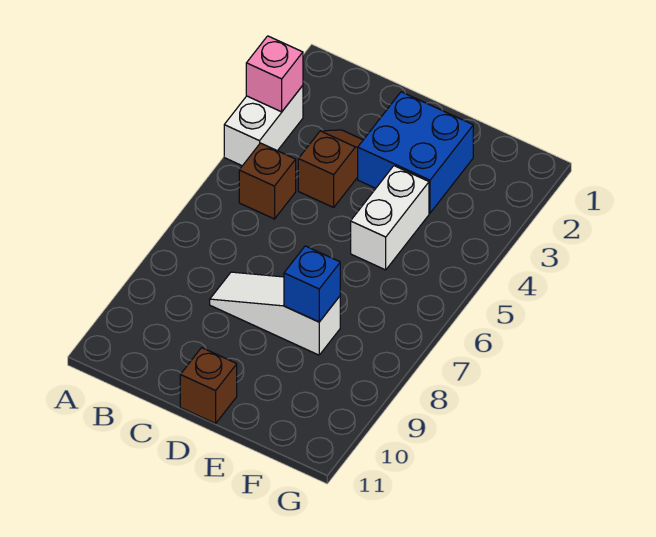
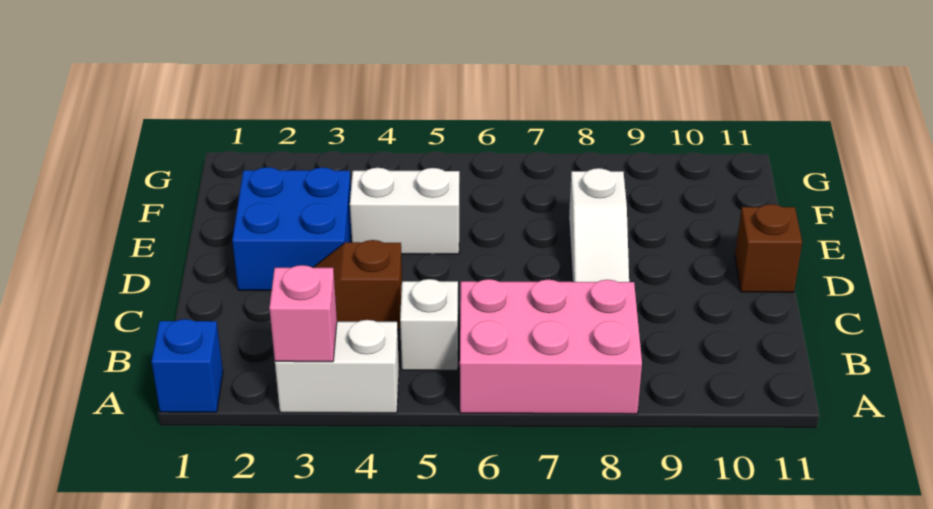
none -> pink 2x3 brick [460,279,642,414]
brown 1x1 brick [239,143,296,219] -> white 1x1 brick [400,279,458,370]
blue 1x1 brick [284,246,340,322] -> blue 1x1 brick moved to [151,319,223,412]

